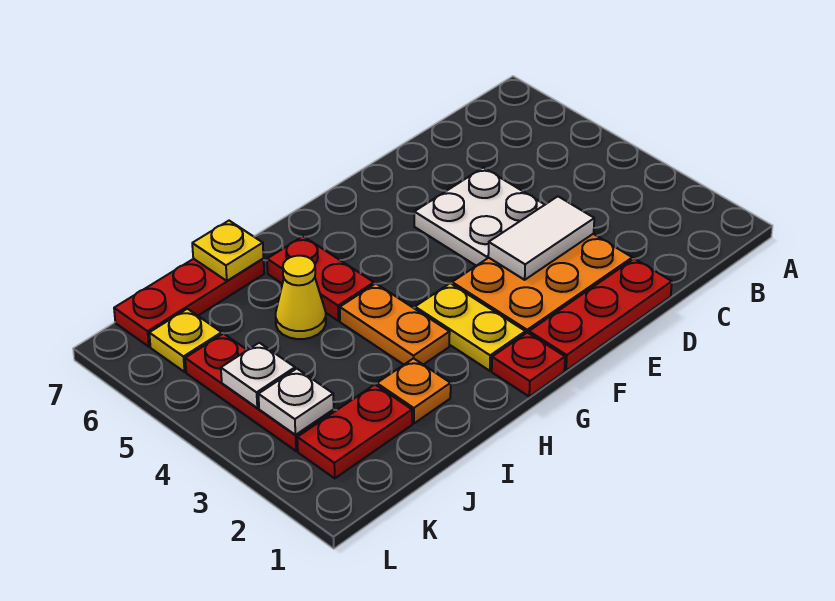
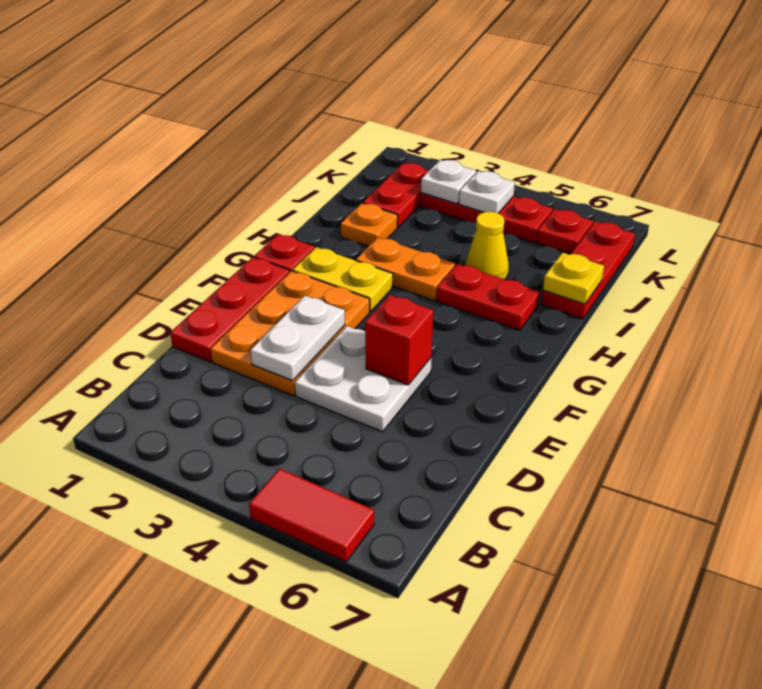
none -> red 1x2 tile [249,469,374,562]
white 1x2 tile [488,196,594,280] -> white 1x2 plate [251,296,345,381]
none -> red 1x1 brick [365,295,433,385]
yellow 1x1 plate [149,309,222,372] -> red 1x1 plate [537,209,593,254]

